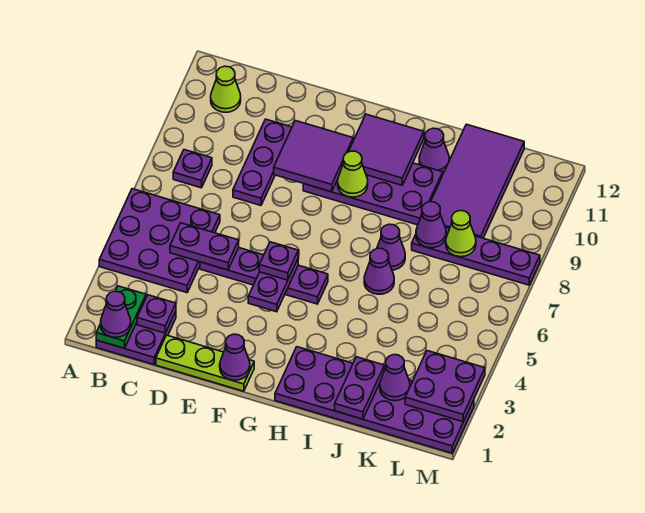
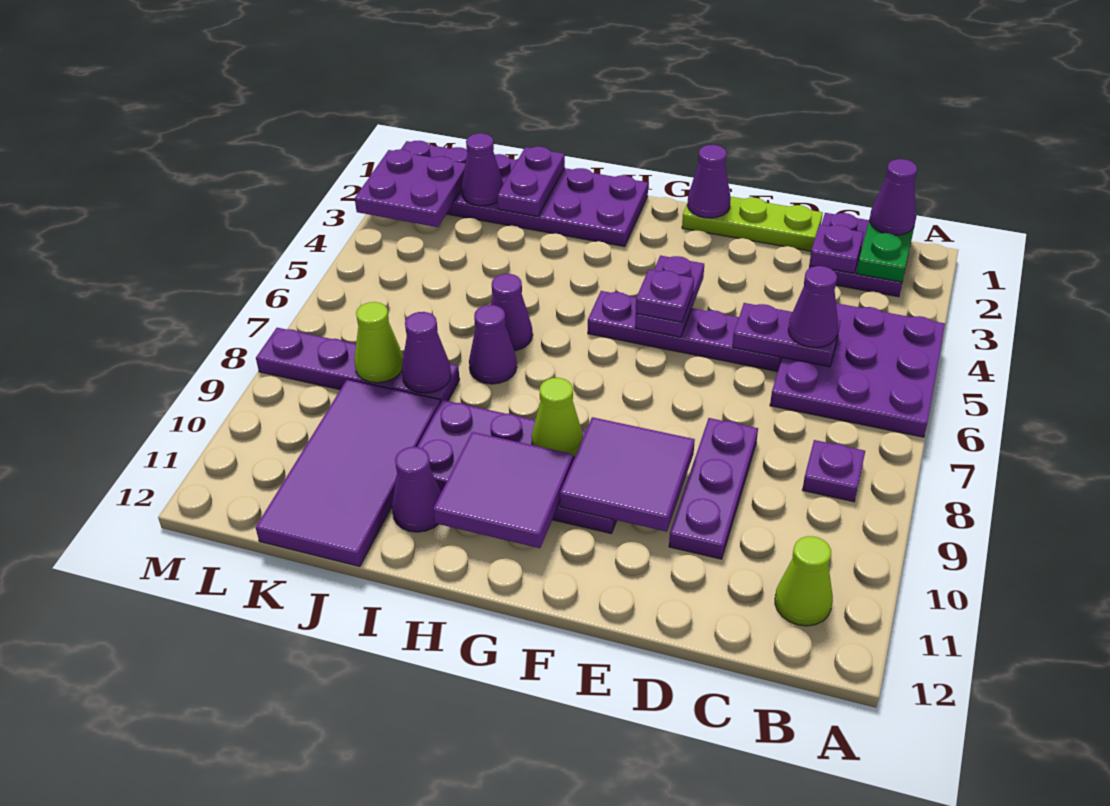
none -> purple 1x1 cone [788,266,838,348]

